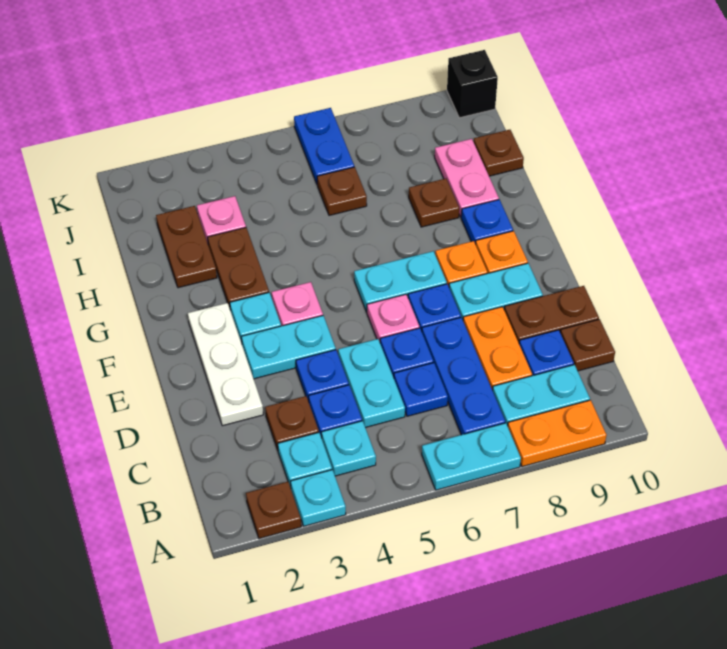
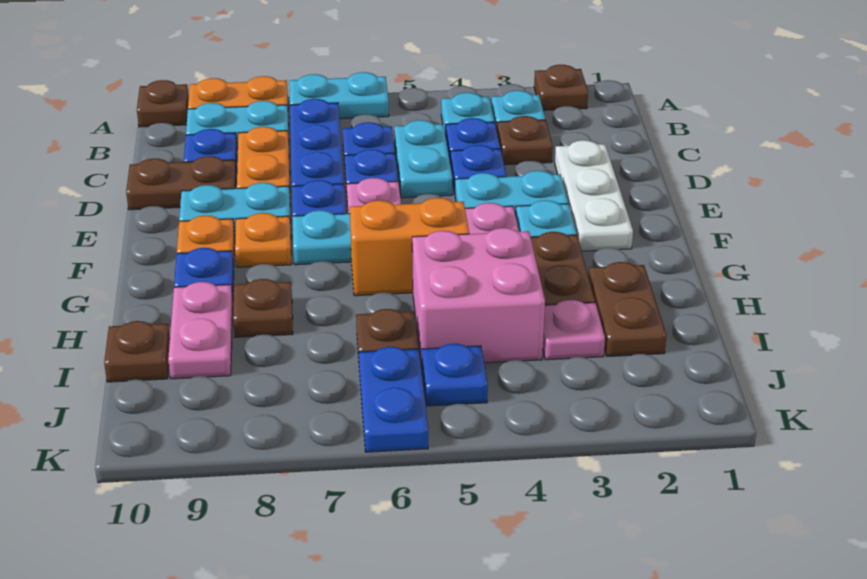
cyan 1x1 plate [291,470,346,526] -> none
brown 1x1 plate [560,319,615,371] -> brown 1x1 plate moved to [137,80,189,127]
none -> orange 1x2 brick [350,198,469,296]
none -> pink 2x2 brick [412,228,545,365]
none -> blue 1x1 plate [422,344,488,406]
black 1x1 brick [447,50,498,118] -> none

